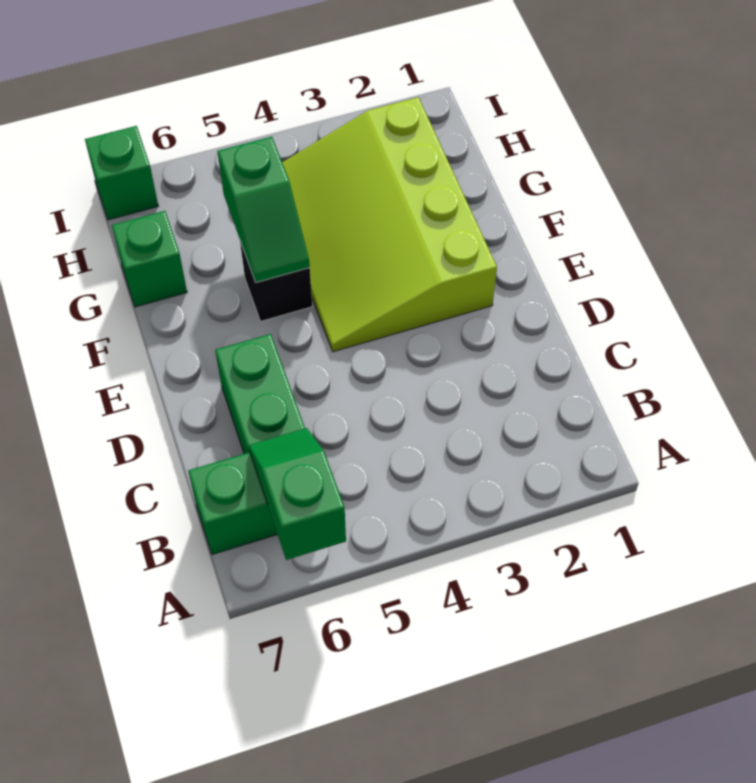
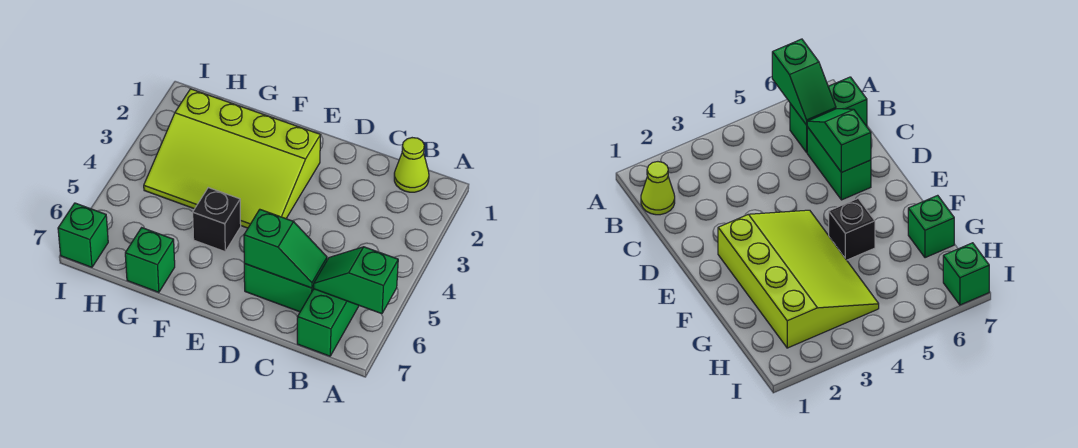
none -> lime 1x1 cone [394,138,429,192]
green 1x2 slope [217,137,310,282] -> green 1x2 slope moved to [244,210,327,288]

